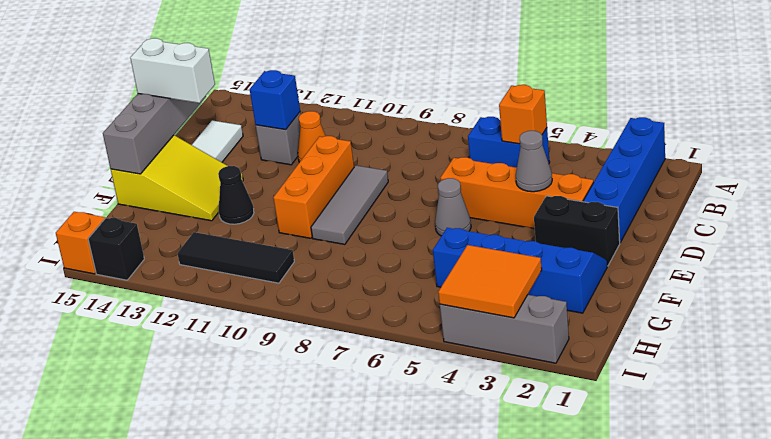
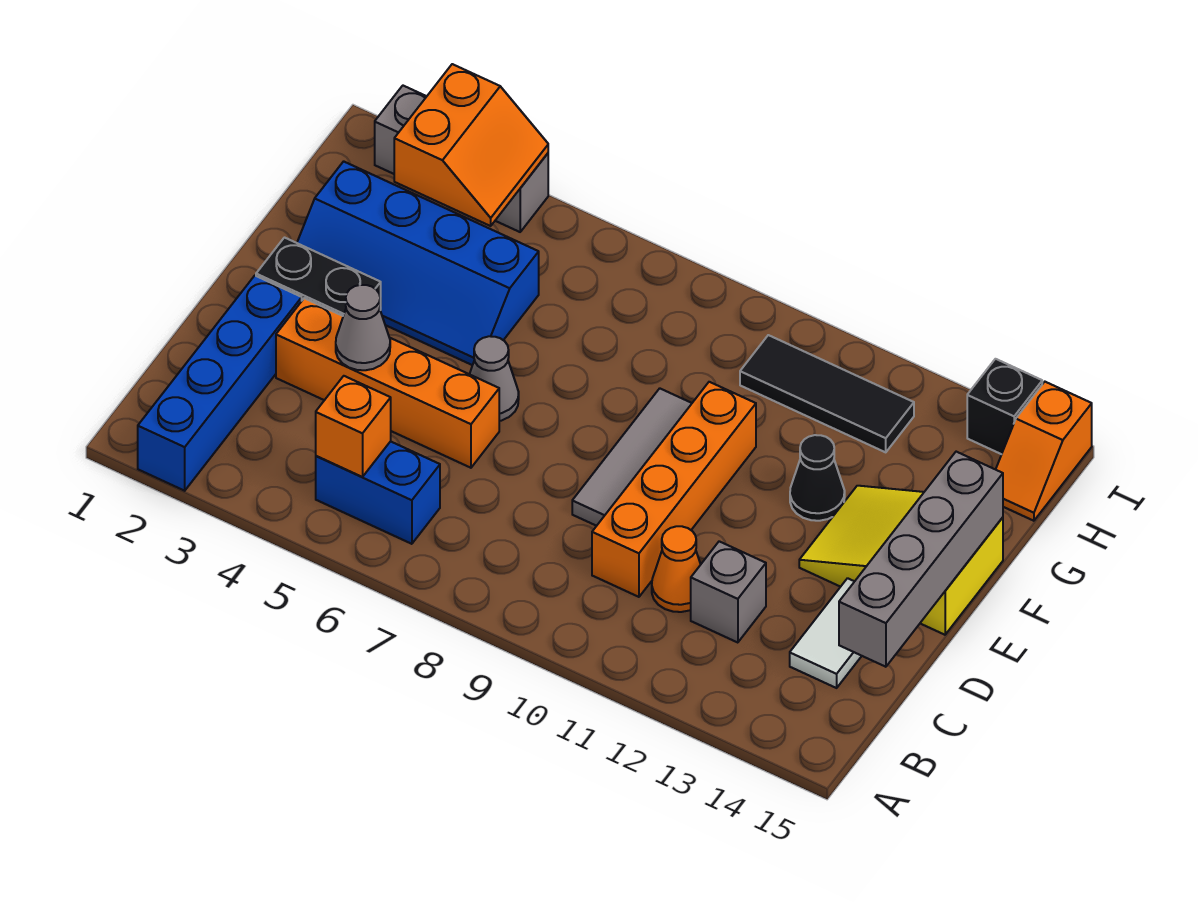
blue 1x1 brick [250,70,300,130] -> none
orange 1x3 brick [273,136,354,238] -> orange 1x4 brick [592,382,756,597]
white 1x2 brick [130,38,215,103] -> none
orange 2x2 tile [438,245,542,318] -> orange 2x2 slope [394,64,548,226]

